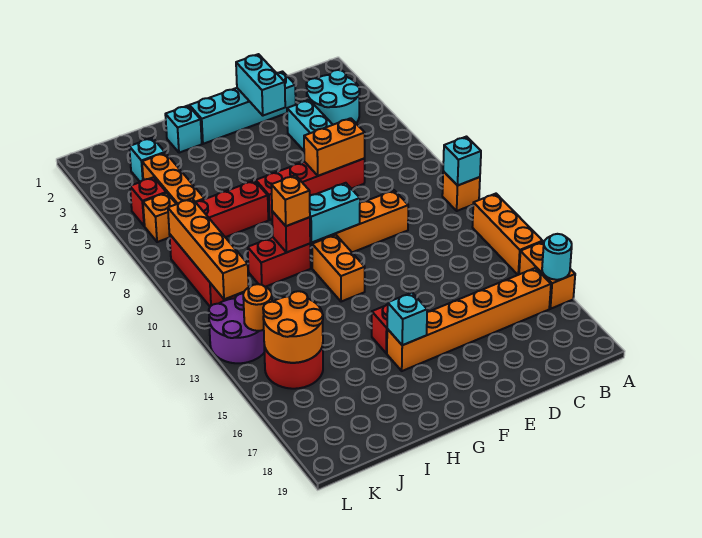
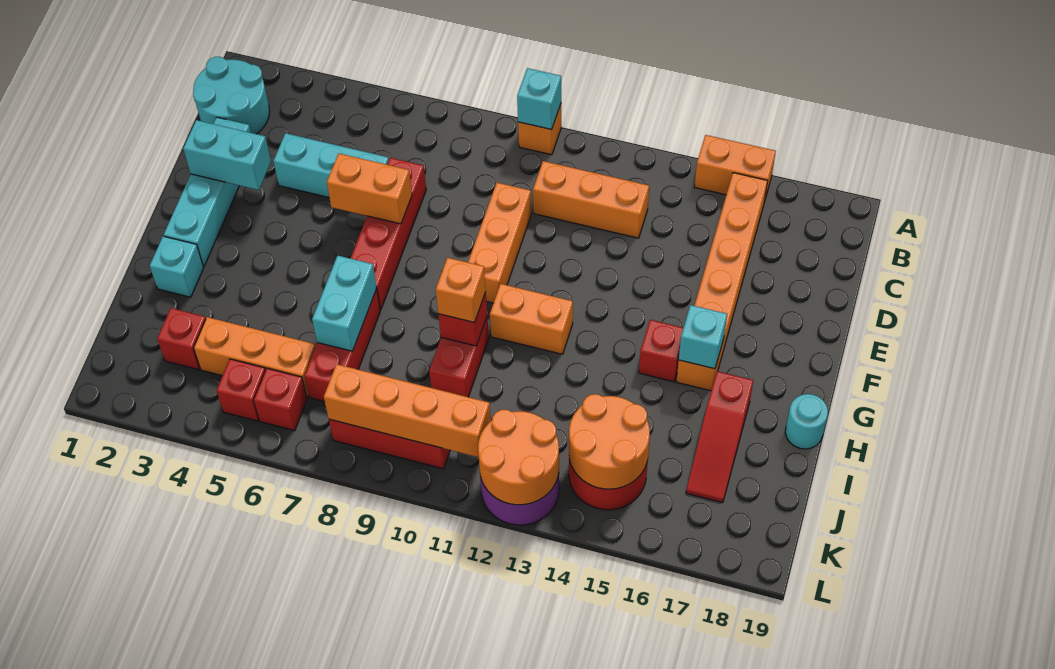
orange 1x3 brick [472,194,543,275] -> orange 1x3 brick moved to [533,161,649,238]
cyan 1x1 round brick [542,234,572,280] -> cyan 1x1 round brick moved to [785,394,828,449]
cyan 2x2 round brick [306,70,360,125] -> cyan 2x2 round brick moved to [193,57,270,134]
orange 1x2 brick [304,118,365,176] -> orange 1x2 brick turned to [327,154,412,224]
cyan 1x2 brick [310,183,360,243] -> cyan 1x2 brick moved to [312,256,377,351]
none -> red 1x3 slope [686,371,753,503]
cyan 1x1 brick [129,138,165,182] -> red 1x1 brick [157,308,206,370]
orange 1x1 brick [143,193,176,242] -> red 1x1 brick [254,368,307,430]
orange 1x1 round brick [243,284,272,331] -> orange 2x2 round brick [478,410,559,505]

